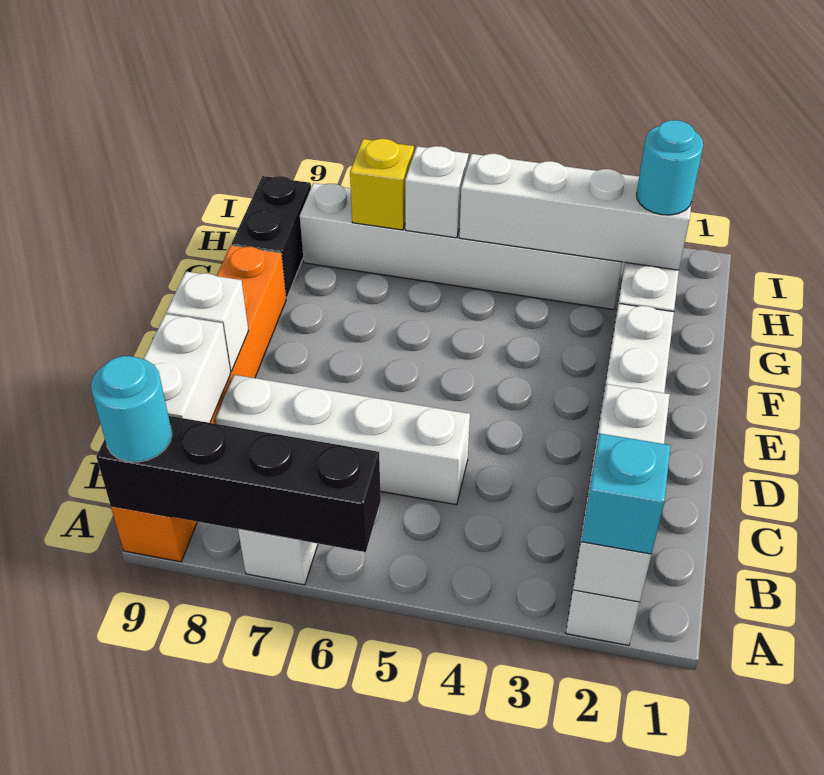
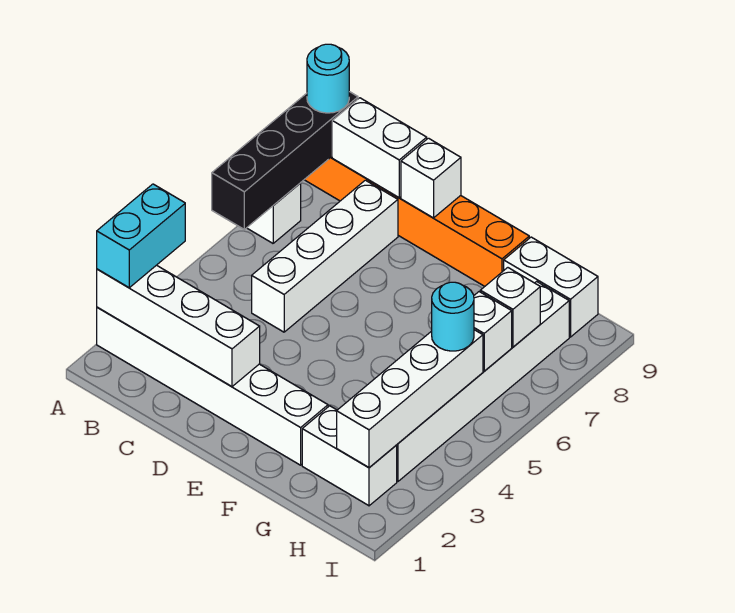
white 1x3 brick [573,384,670,602] -> white 1x4 brick [97,265,260,386]
cyan 1x1 brick [581,433,671,554] -> cyan 1x2 brick [97,184,185,288]
black 1x2 brick [231,176,311,298] -> white 1x2 brick [504,237,598,337]
cyan 1x1 round brick [637,120,703,215] -> cyan 1x1 round brick moved to [432,282,474,351]
yellow 1x1 brick [350,139,414,230] -> white 1x1 brick [480,268,540,347]

